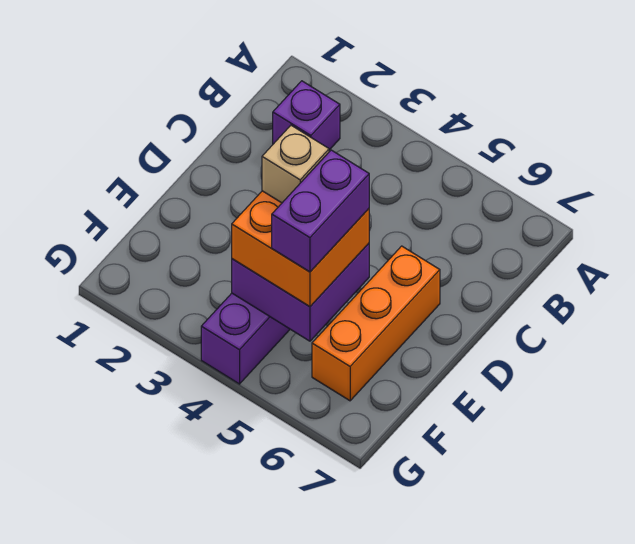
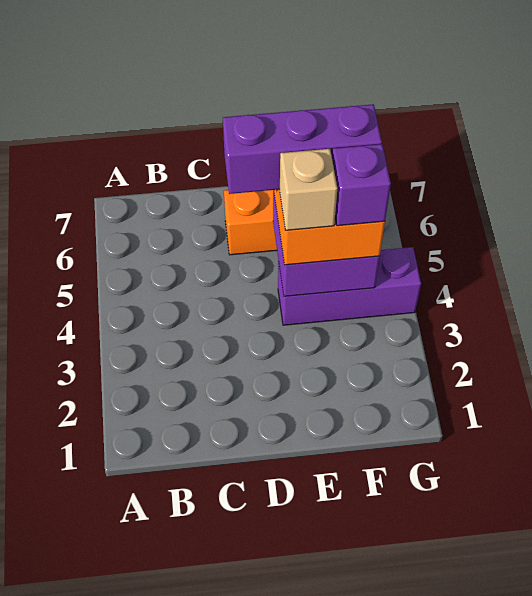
purple 1x1 brick [273,81,340,150] -> purple 1x1 brick moved to [332,144,391,226]
purple 1x2 brick [272,150,369,272] -> purple 1x3 brick [223,104,382,194]

